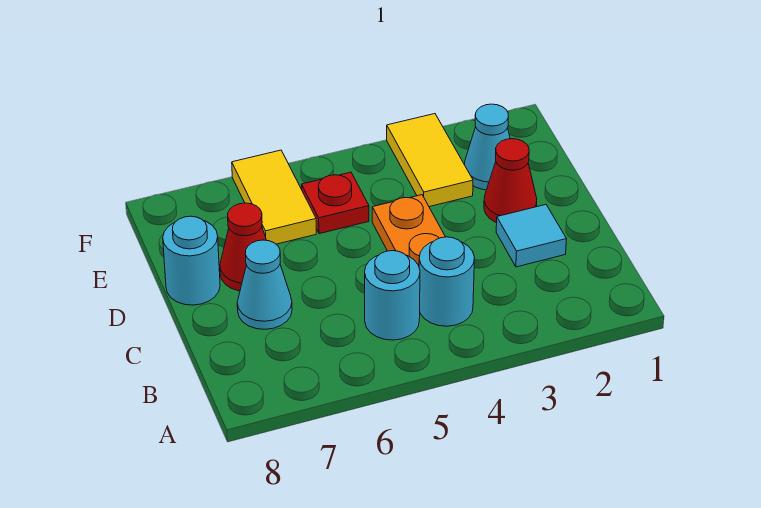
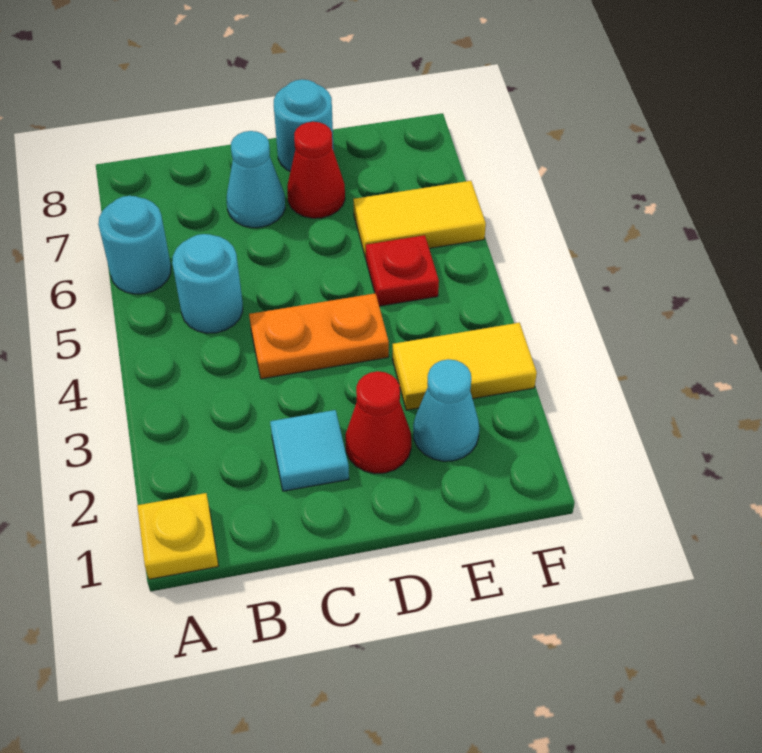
none -> yellow 1x1 plate [137,493,218,579]
cyan 1x1 round brick [419,237,475,326] -> cyan 1x1 round brick moved to [98,196,171,294]

